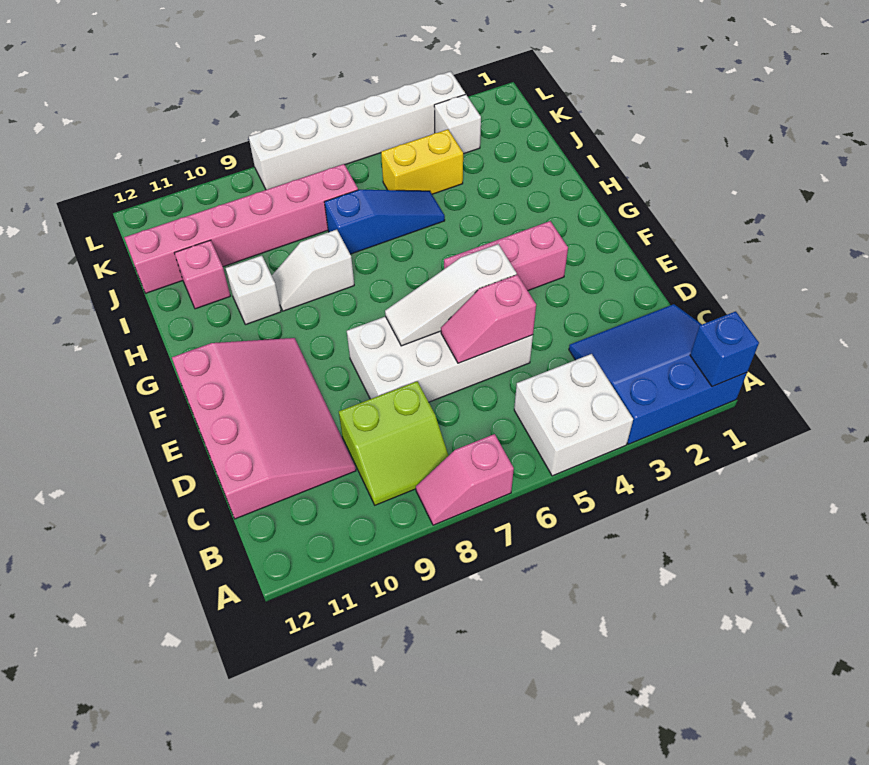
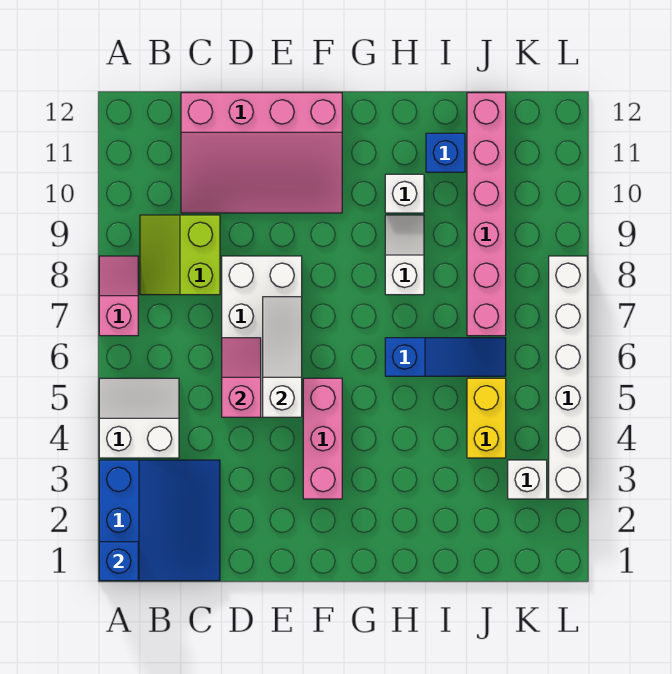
white 2x2 brick [514,354,633,476] -> white 2x2 slope [99,378,179,458]
blue 1x3 slope [324,190,445,254] -> blue 1x3 slope turned to [385,338,506,376]
pink 1x1 brick [175,240,230,309] -> blue 1x1 brick [426,133,465,172]

